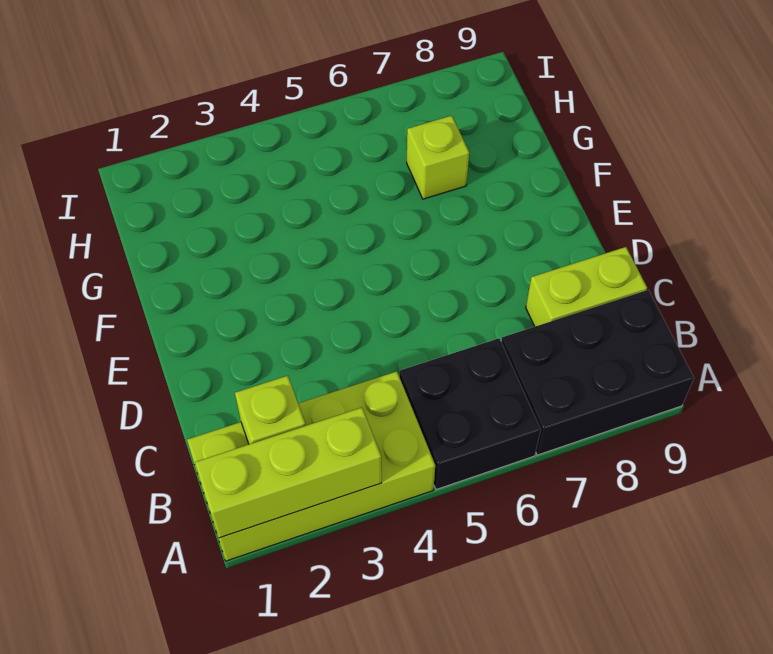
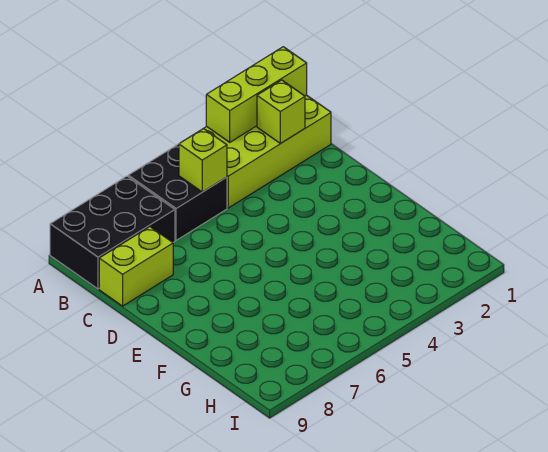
lime 1x1 brick [407,116,469,199] -> lime 1x1 brick moved to [179,129,227,192]

